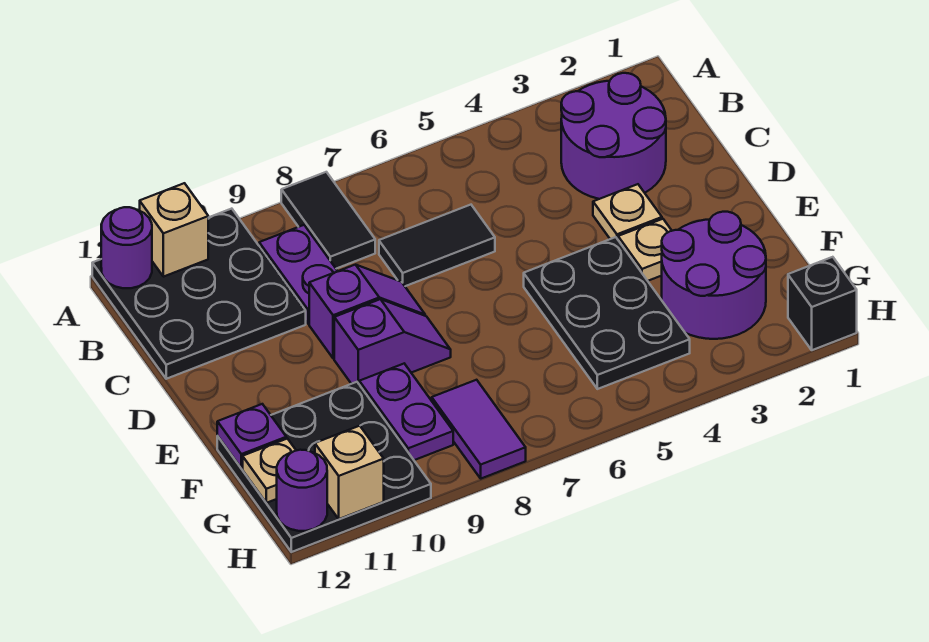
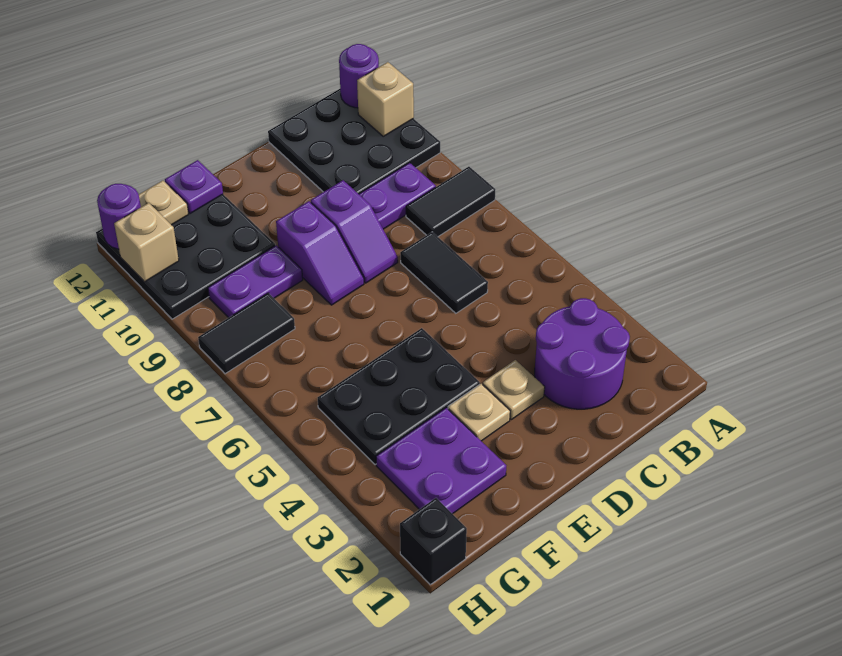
purple 2x2 round brick [662,212,766,339] -> purple 2x2 plate [376,408,506,514]
purple 1x2 tile [432,380,526,479] -> black 1x2 tile [198,293,295,374]

